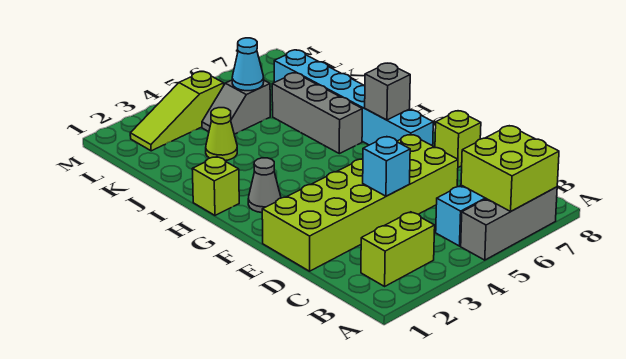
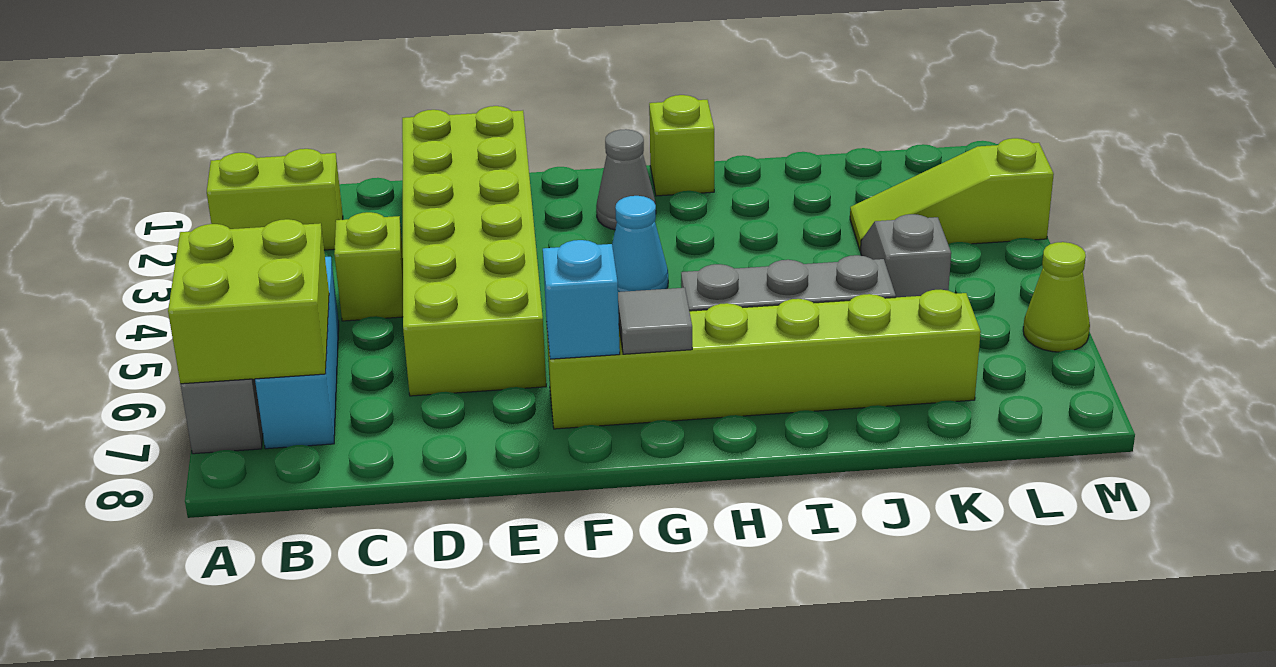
lime 1x2 brick [361,212,435,286] -> lime 1x2 brick turned to [207,149,343,250]
cyan 1x1 brick [363,137,410,196] -> cyan 1x1 brick moved to [543,240,620,359]
lime 1x1 brick [435,111,481,167] -> lime 1x1 brick moved to [334,212,403,321]
cyan 1x6 brick [274,50,433,146] -> lime 1x6 brick [546,290,981,429]
grey 1x1 brick [365,63,410,120] -> grey 1x1 tile [618,288,692,354]
lime 1x1 cone [206,108,237,161] -> lime 1x1 cone moved to [1023,242,1090,352]
cyan 1x1 cone [232,38,264,91] -> cyan 1x1 cone moved to [612,196,668,292]
lime 1x3 slope [130,72,224,151] -> lime 1x3 slope turned to [850,138,1054,251]

